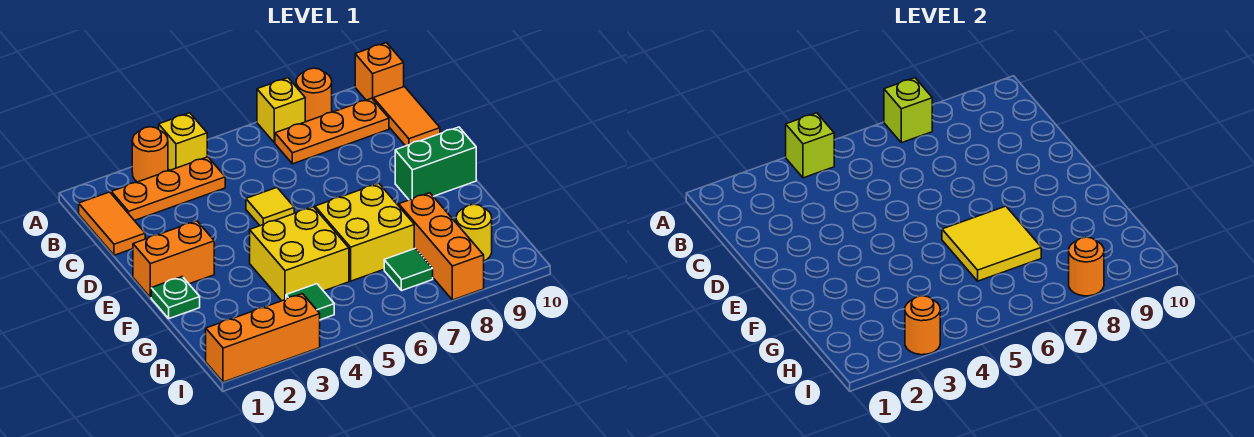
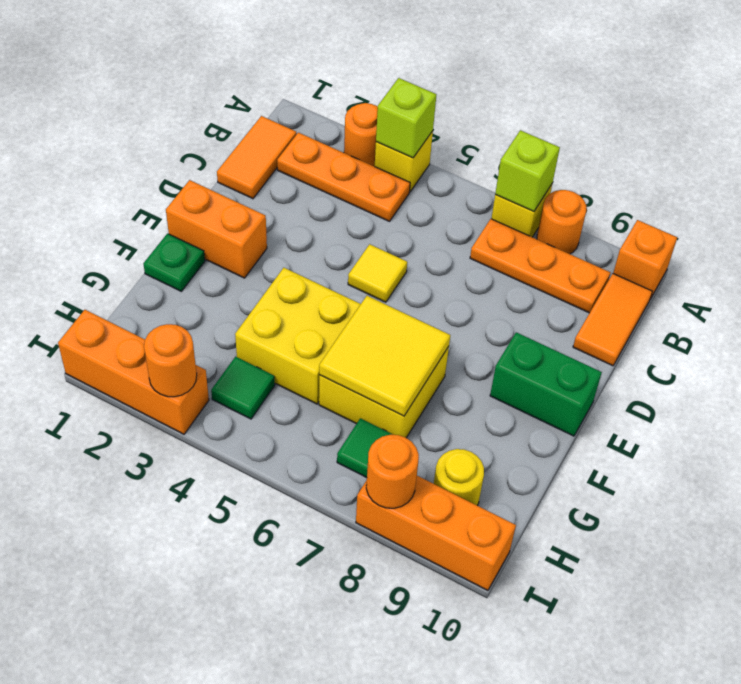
orange 1x3 brick [399,193,484,300] -> orange 1x3 brick turned to [356,476,516,590]

